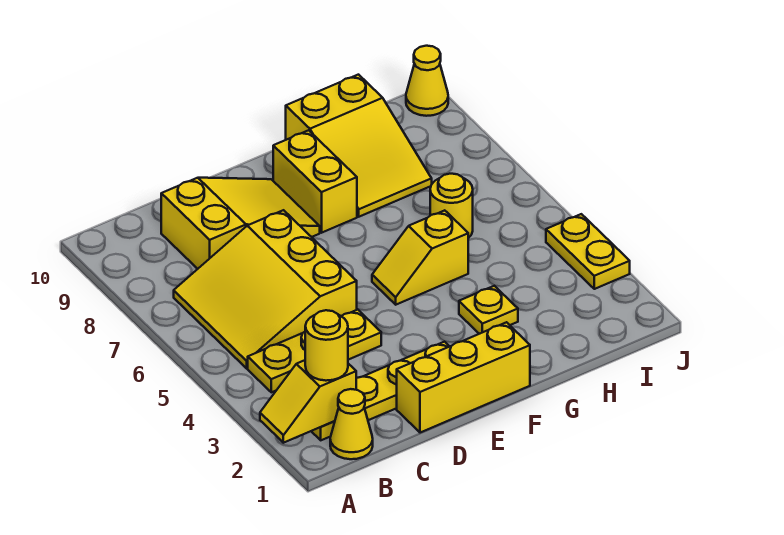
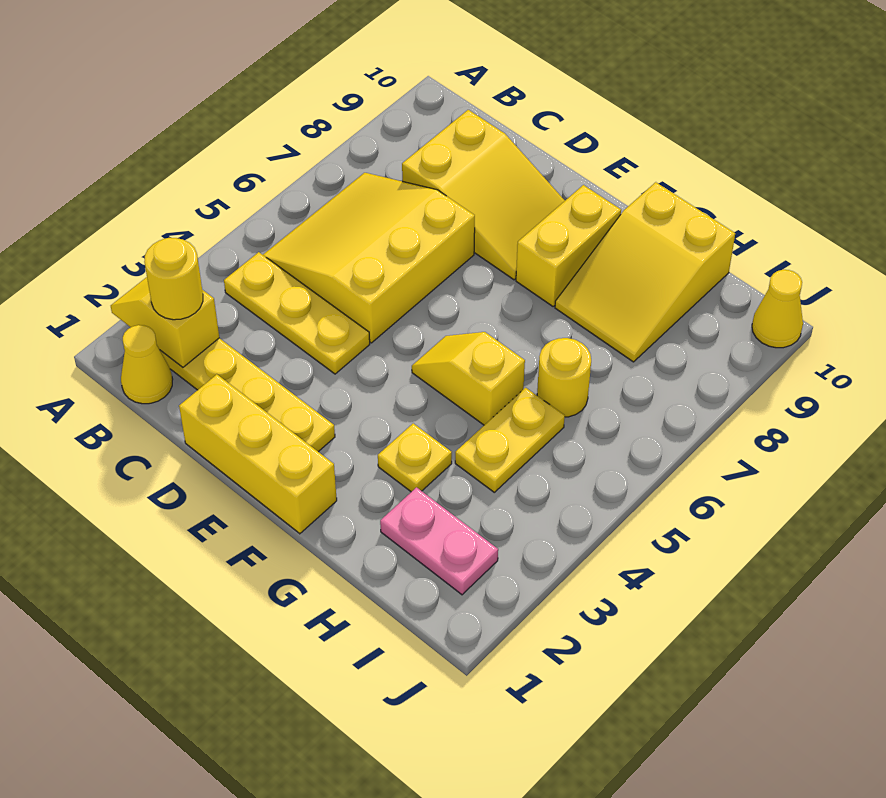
none -> pink 1x2 plate [380,487,498,595]
yellow 1x2 plate [546,214,630,289] -> yellow 1x2 plate moved to [455,388,565,492]

